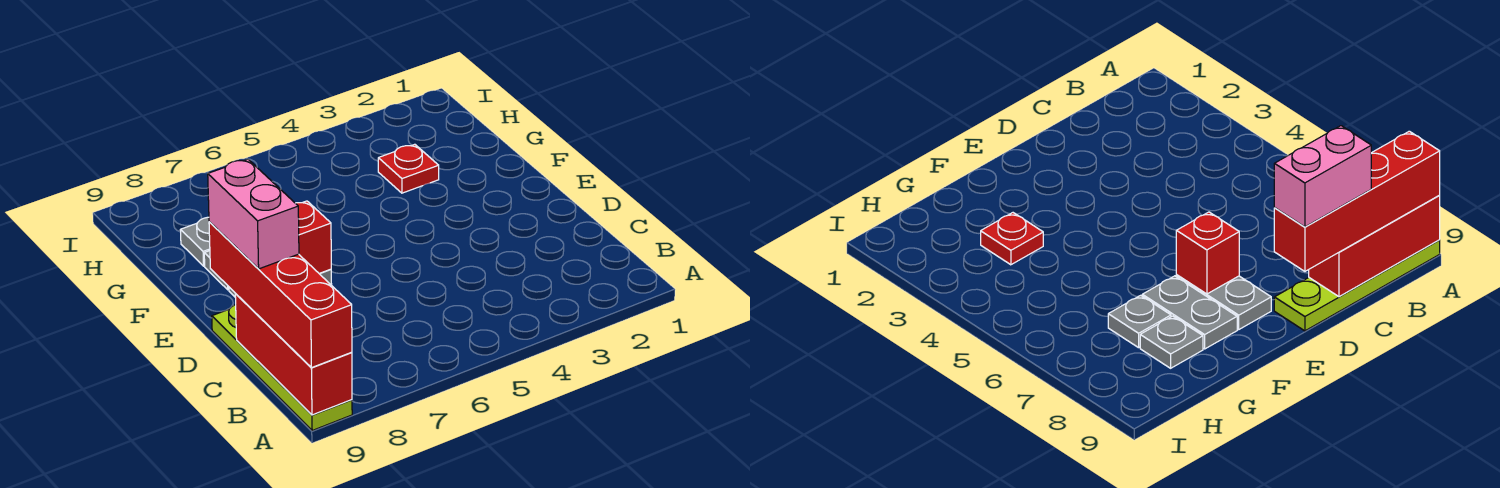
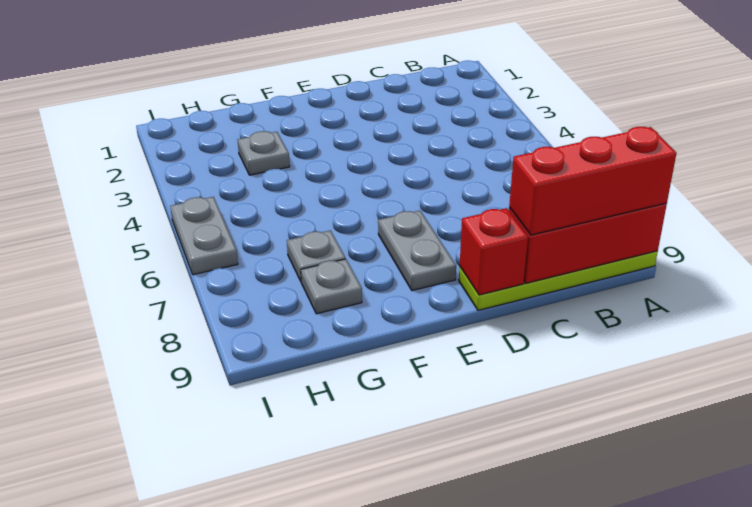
red 1x4 brick [209,222,352,368] -> red 1x3 brick [509,127,676,235]
pink 1x2 brick [208,159,299,269] -> none
red 1x1 brick [296,201,331,274] -> red 1x1 brick moved to [460,208,528,295]
grey 1x2 plate [1142,276,1237,349] -> grey 1x2 plate moved to [170,197,238,275]
red 1x1 plate [378,144,439,193] -> grey 1x1 plate [238,131,290,175]

